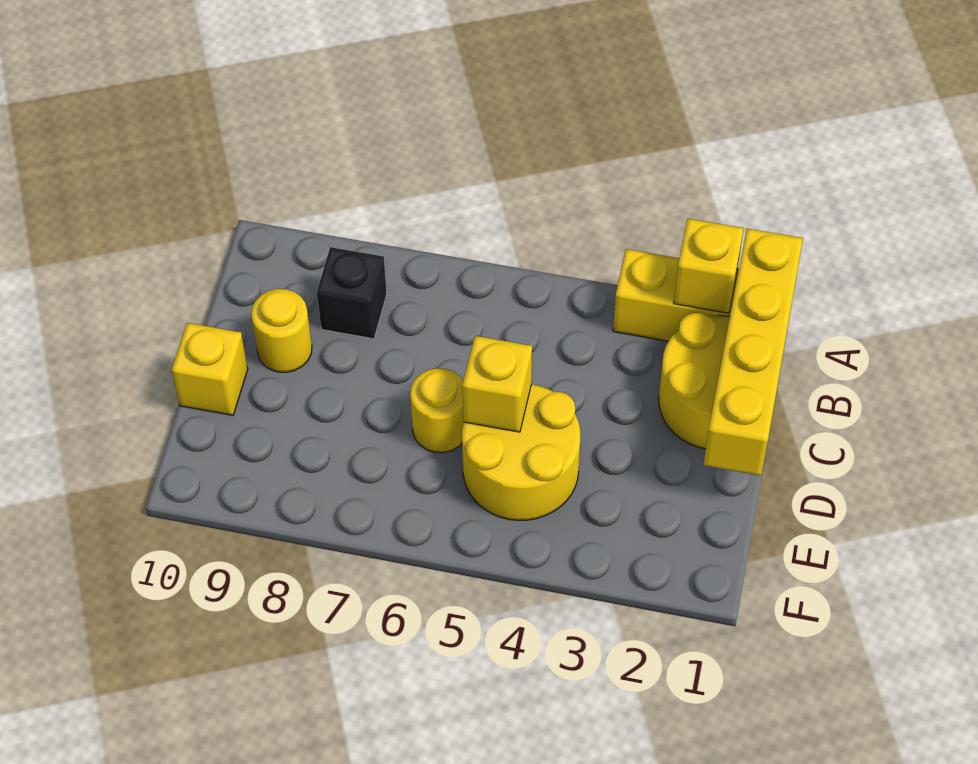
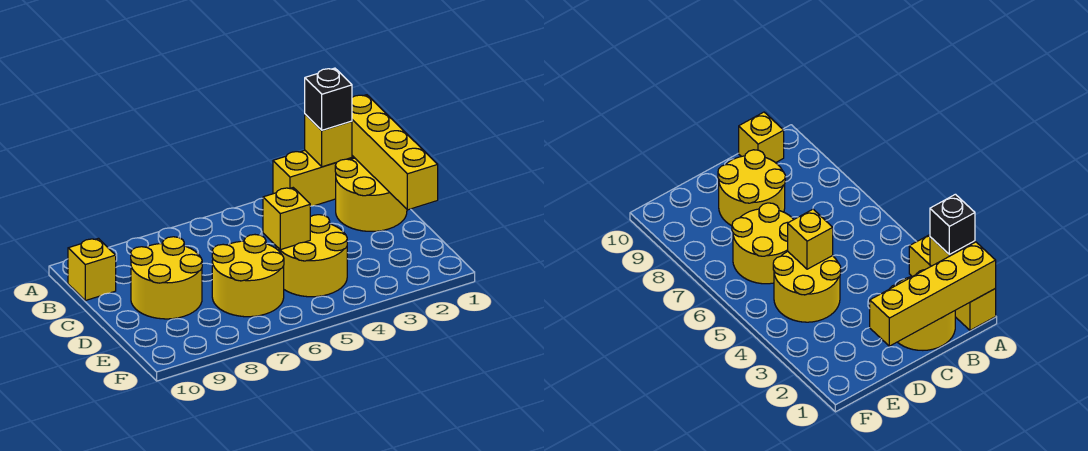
black 1x1 brick [317,247,387,339] -> black 1x1 brick moved to [305,68,352,130]
yellow 1x1 round brick [251,289,312,372] -> yellow 2x2 round brick [131,237,202,319]
yellow 1x1 round brick [410,368,464,453] -> yellow 2x2 round brick [212,235,284,317]
yellow 1x1 brick [172,323,248,415] -> yellow 1x1 brick moved to [68,238,116,301]

